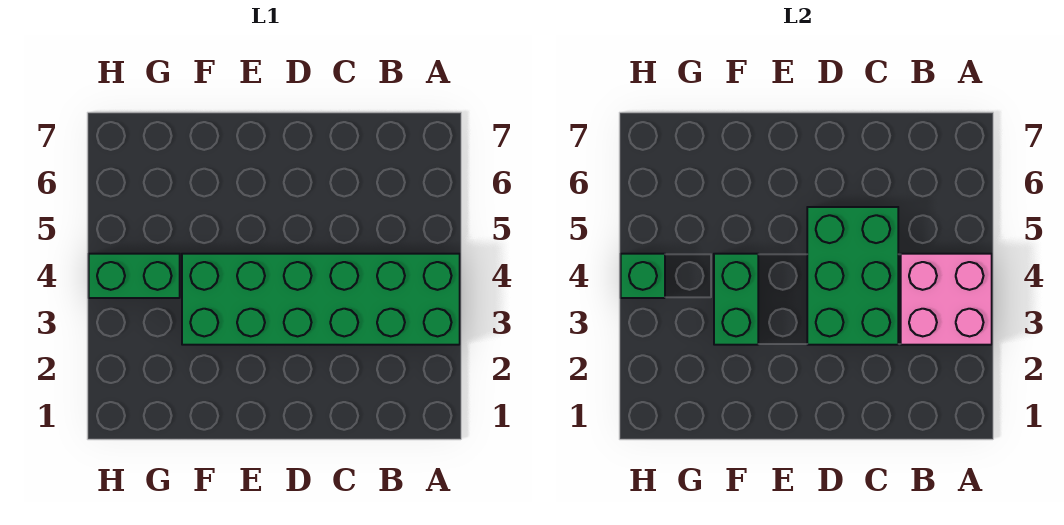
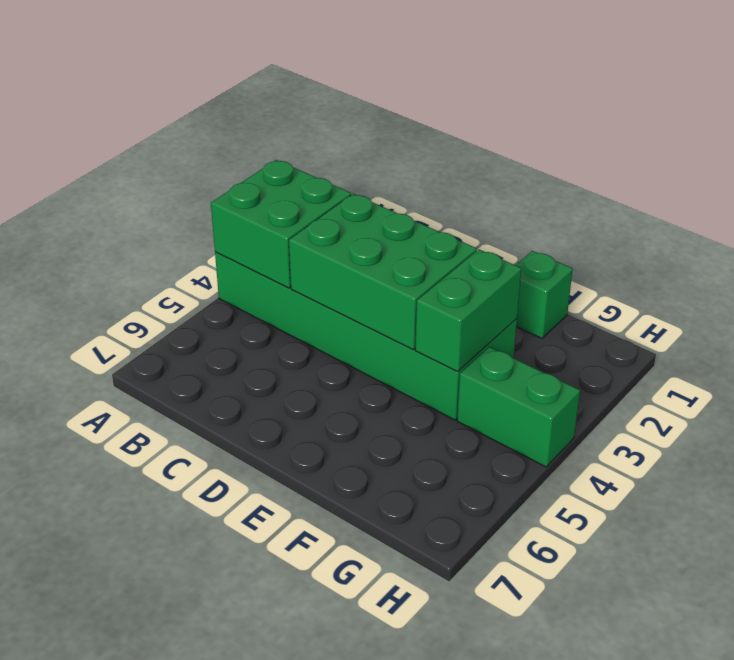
pink 2x2 brick [901,254,992,345] -> green 2x2 brick [211,160,351,288]
green 2x3 brick [807,207,898,345] -> green 2x3 brick turned to [289,194,477,349]
green 1x1 brick [621,254,665,298] -> green 1x1 brick moved to [516,251,573,338]

